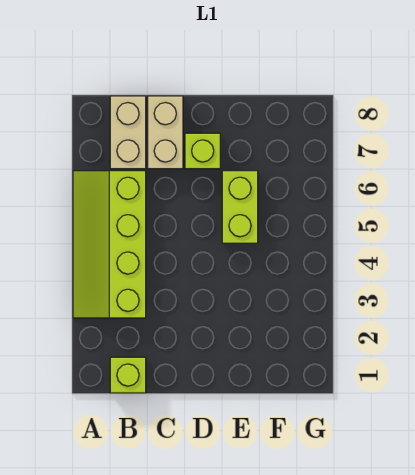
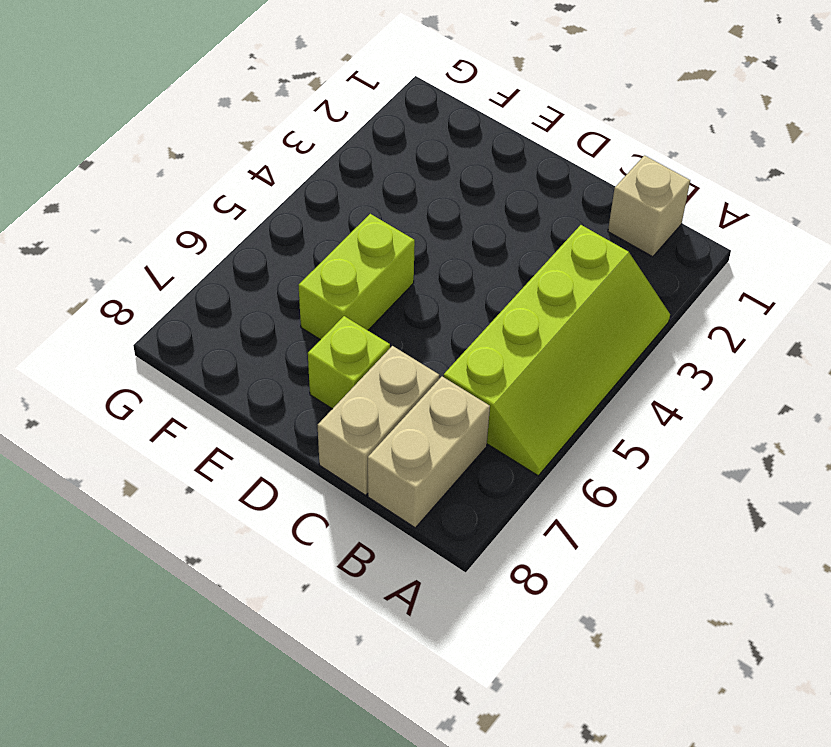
lime 1x1 brick [110,357,146,393] -> tan 1x1 brick [608,156,690,257]

